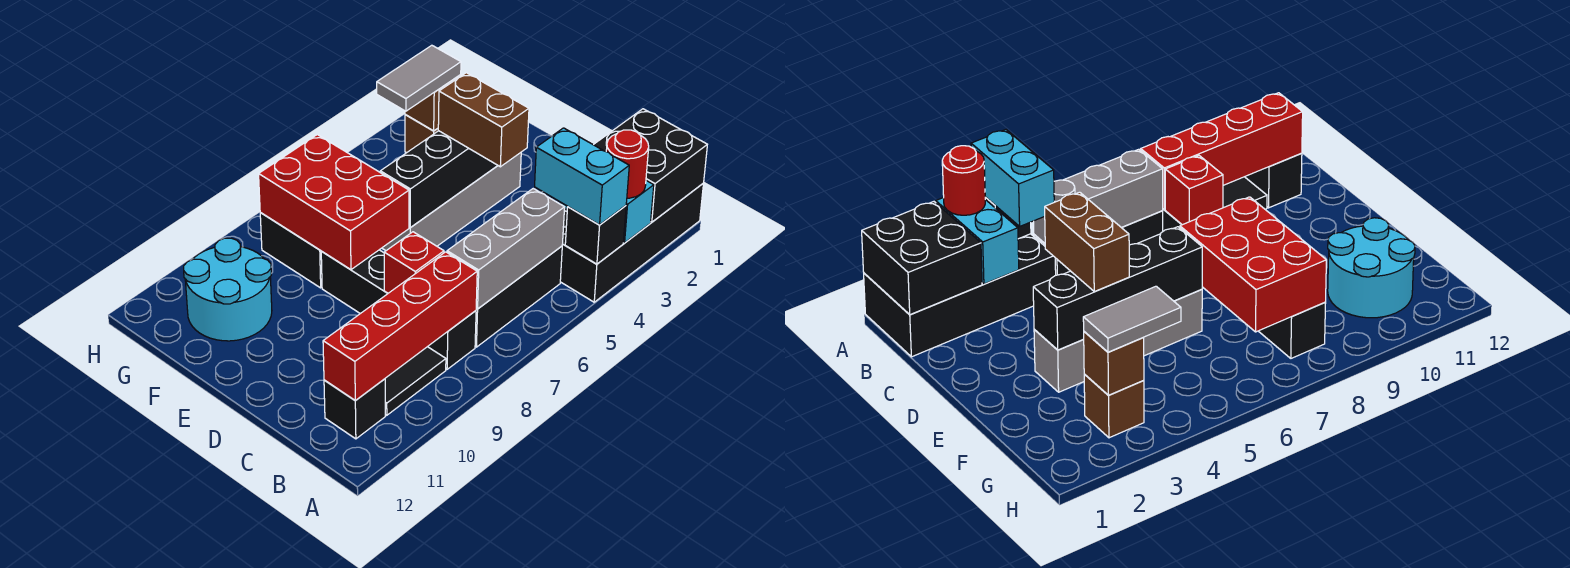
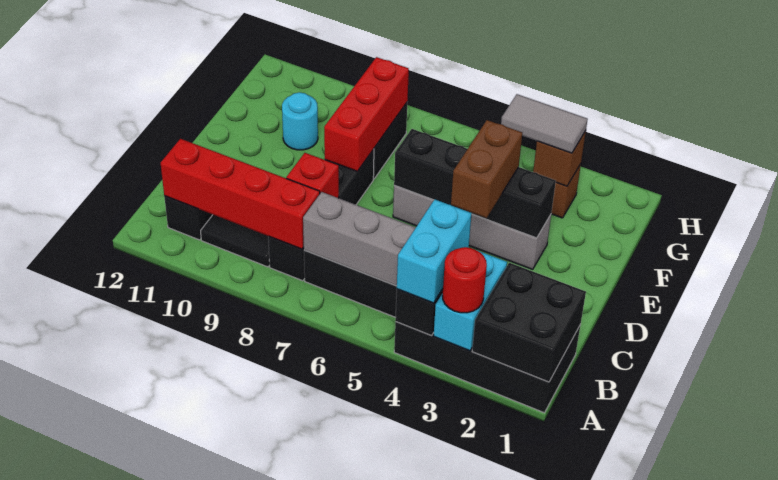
red 2x3 brick [259,135,409,270] -> red 1x3 brick [324,57,409,171]
cyan 2x2 round brick [184,238,272,341] -> cyan 1x1 round brick [282,92,318,150]

